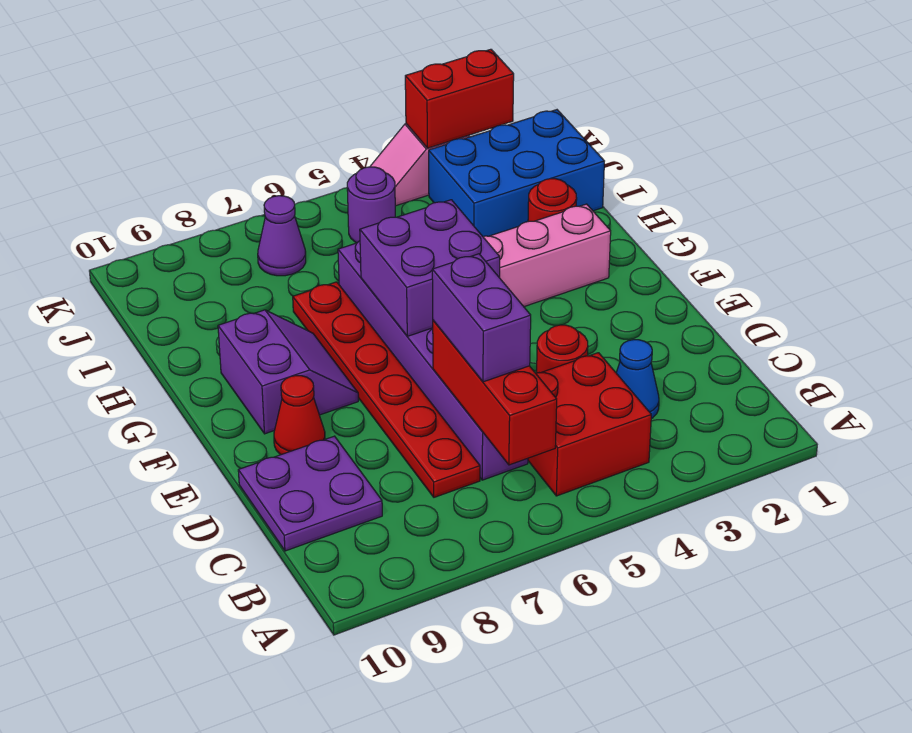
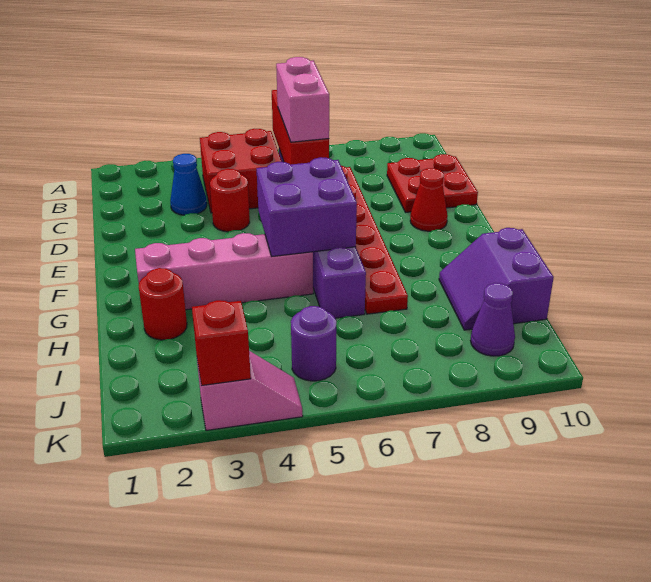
purple 1x2 brick [432,254,531,382] -> pink 1x2 brick [276,57,329,142]
purple 2x2 plate [238,436,382,551] -> red 2x2 plate [387,154,478,212]
purple 2x2 slope [218,310,358,434] -> purple 2x2 slope moved to [439,228,554,330]
blue 2x3 brick [429,110,604,236] -> none
purple 1x1 cone [258,196,306,276] -> purple 1x1 cone moved to [471,283,515,356]
red 1x2 brick [405,49,514,148] -> red 1x1 brick [192,300,251,386]

